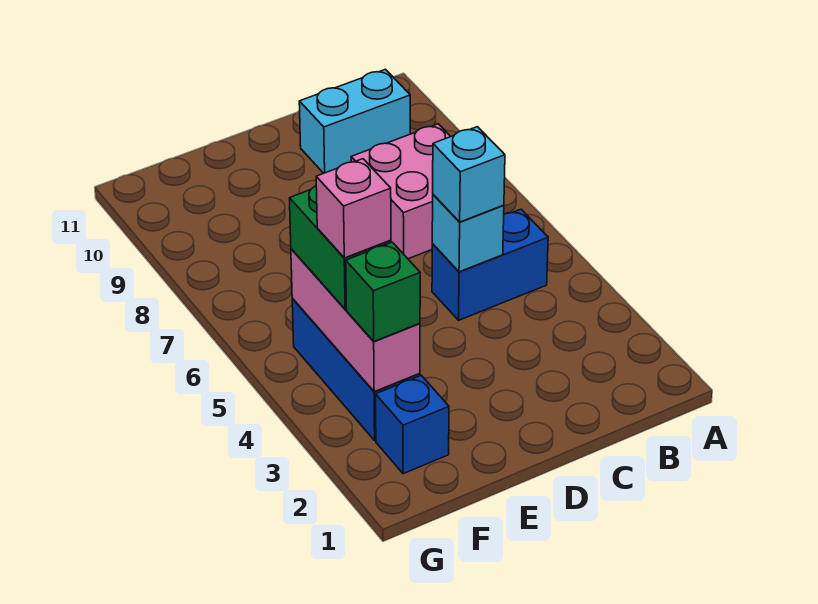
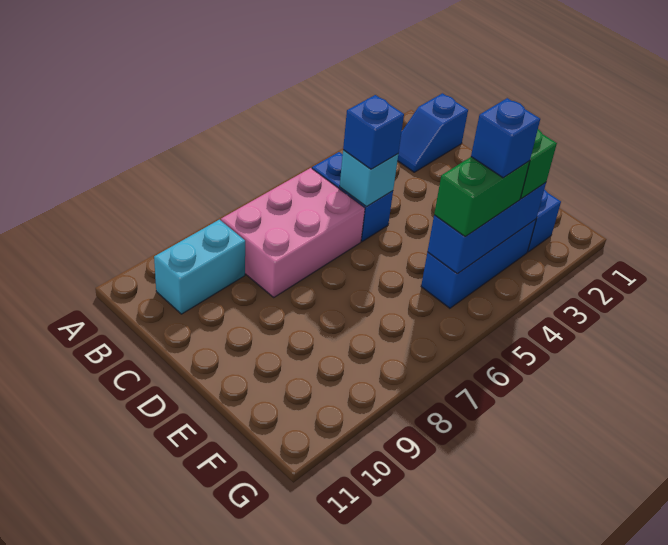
none -> blue 1x2 slope [398,93,468,172]
pink 2x2 brick [351,124,451,259] -> pink 2x3 brick [221,168,365,297]
cyan 1x2 brick [299,69,410,173] -> cyan 1x2 brick turned to [154,220,245,314]
cyan 1x1 brick [433,127,505,222] -> blue 1x1 brick [343,95,404,169]
pink 1x3 brick [291,249,420,392] -> blue 1x3 brick [427,183,546,274]
pink 1x1 brick [316,159,391,258] -> blue 1x1 brick [471,98,540,178]

